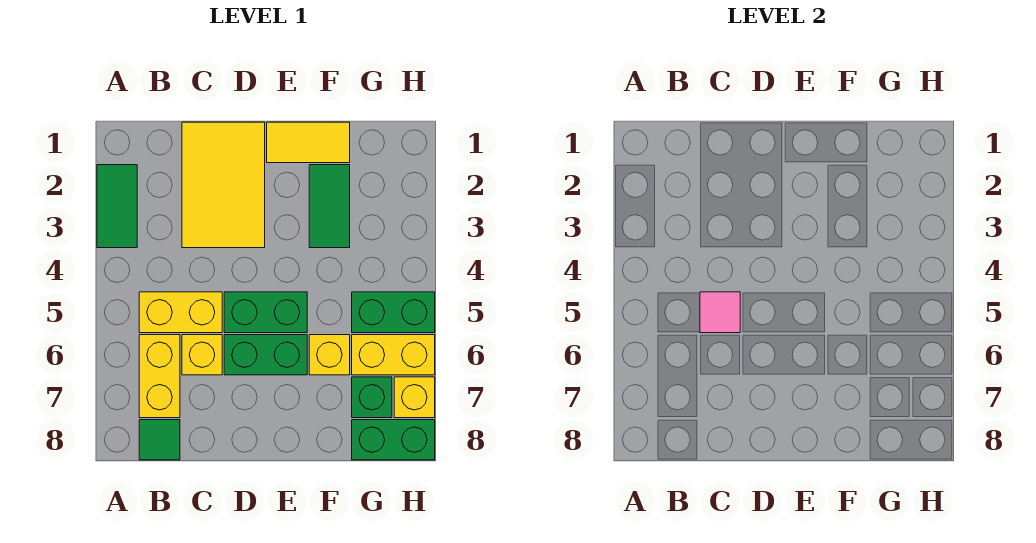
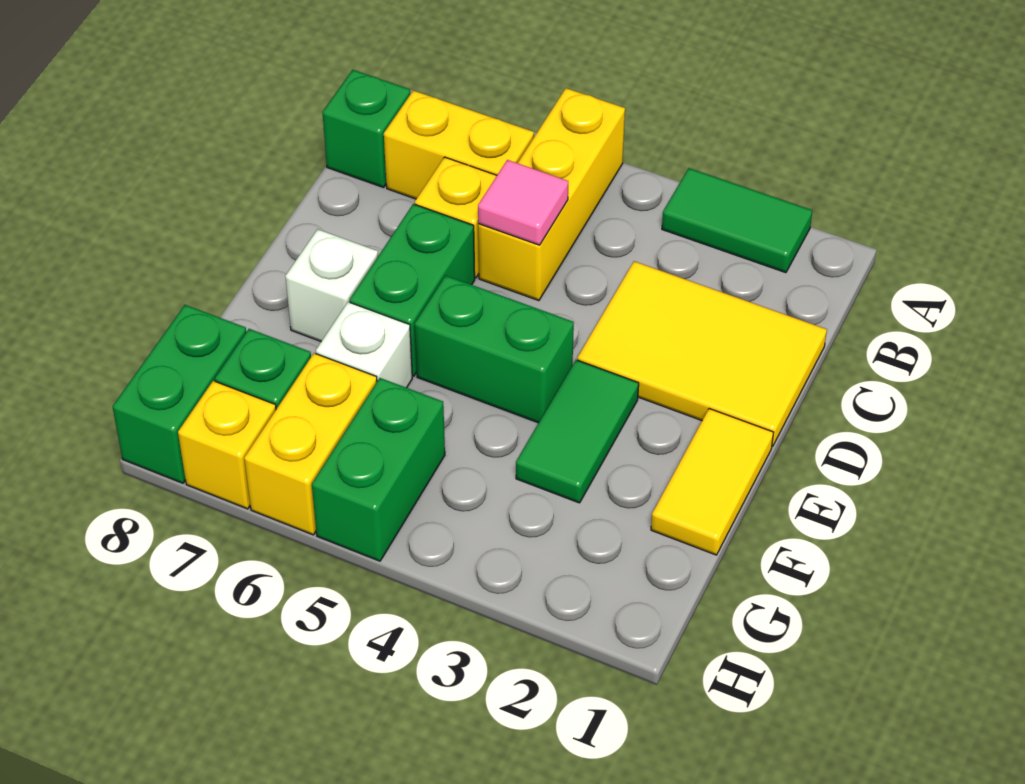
yellow 1x2 brick [139,292,222,333] -> yellow 1x3 brick [478,88,625,301]
green 1x1 tile [139,420,180,460] -> green 1x1 brick [322,70,410,187]
green 1x2 brick [224,292,307,333] -> green 1x2 brick turned to [415,276,574,423]
none -> white 1x1 brick [285,229,378,341]
green 1x2 tile [309,165,350,248] -> green 1x2 tile turned to [516,360,639,503]
yellow 1x1 brick [309,335,350,375] -> white 1x1 brick [316,302,412,388]

